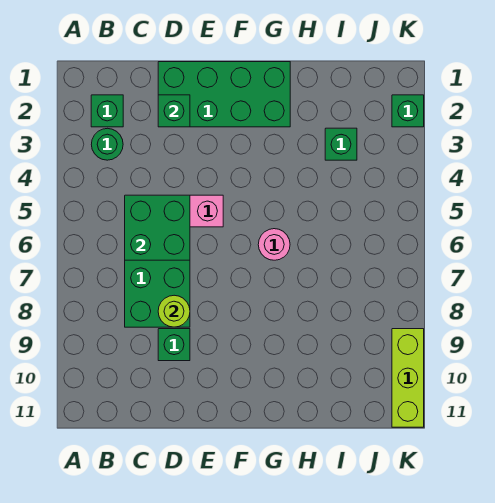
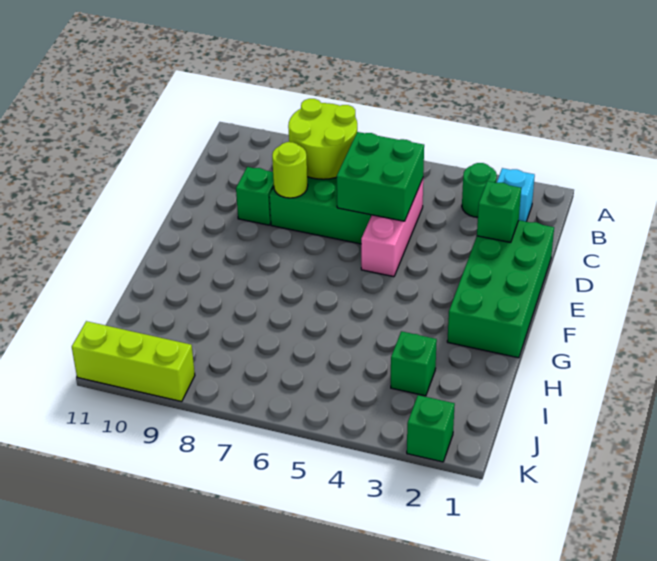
green 1x1 brick [91,95,123,127] -> cyan 1x1 brick [497,168,535,222]
none -> lime 2x2 round brick [288,99,357,179]
pink 1x1 round brick [258,229,290,260] -> none

